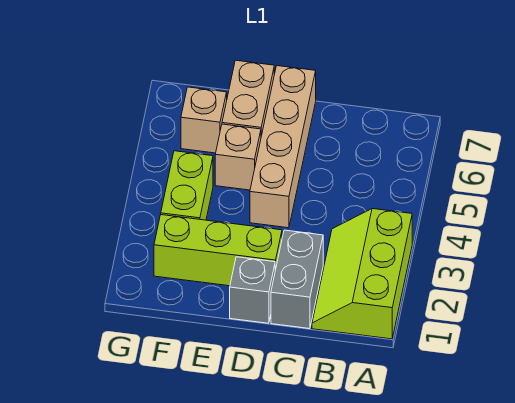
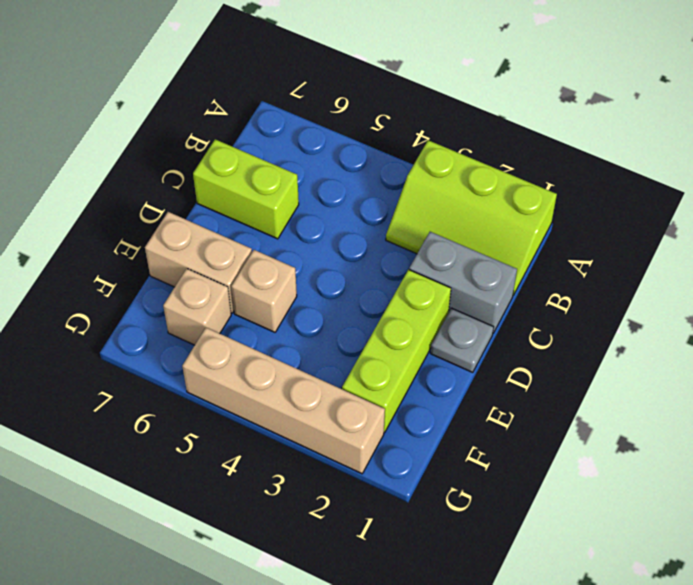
grey 1x1 brick [230,257,275,323] -> grey 1x1 plate [430,308,494,373]
tan 1x4 brick [250,66,316,228] -> tan 1x4 brick moved to [182,328,385,474]
lime 1x2 brick [161,151,213,220] -> lime 1x2 brick moved to [193,139,299,239]

